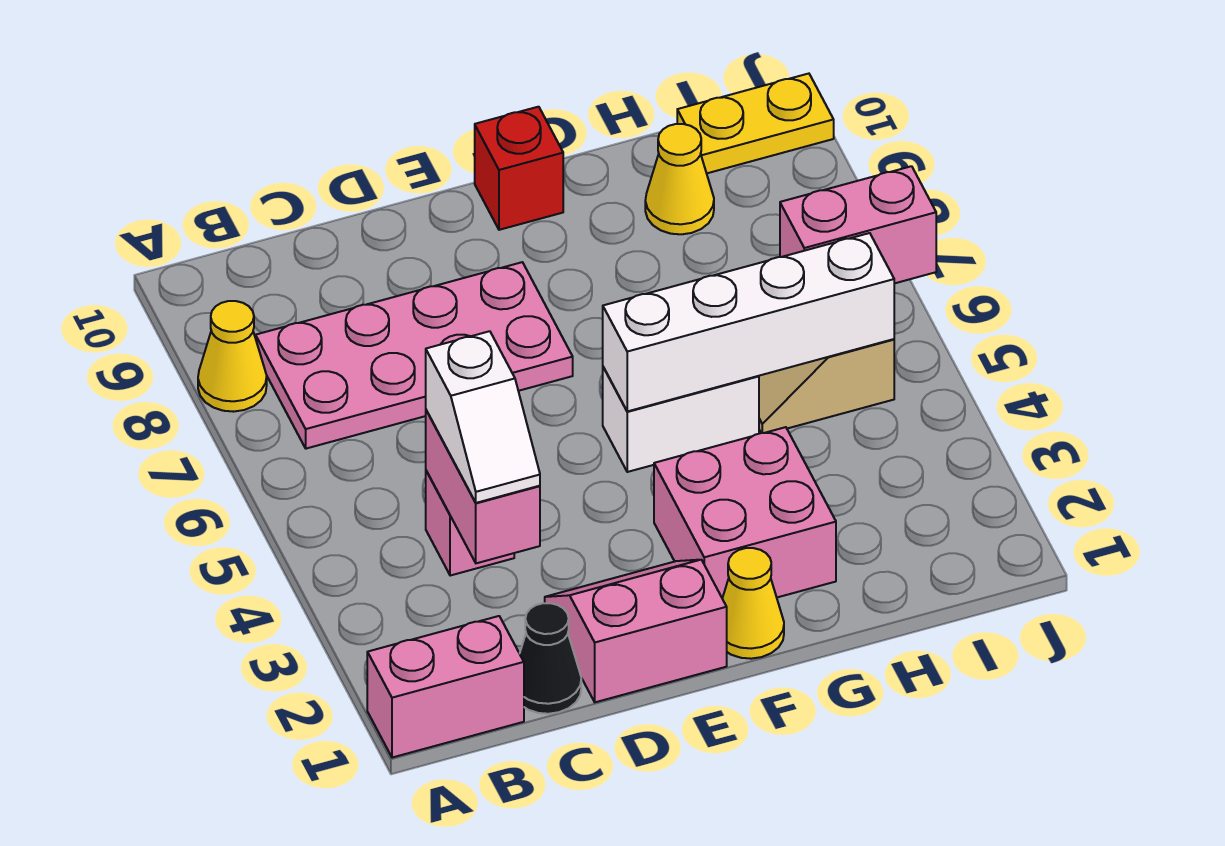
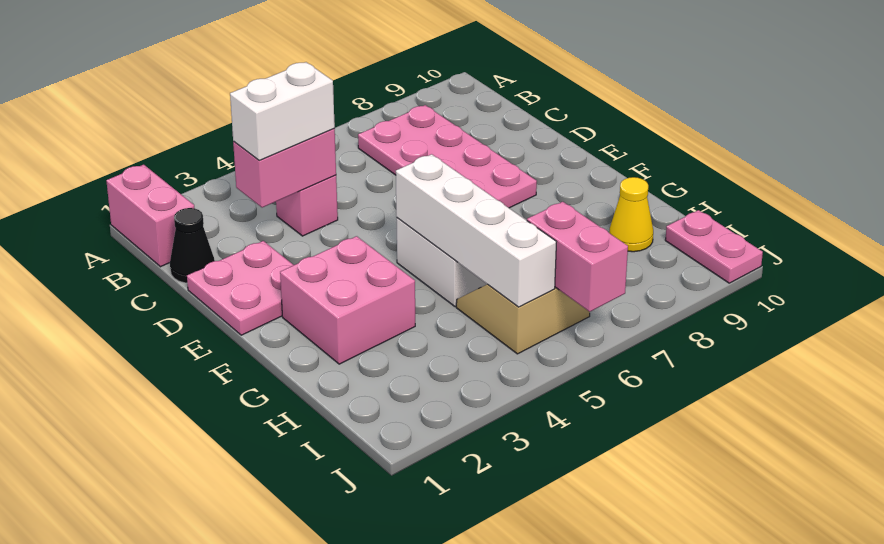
yellow 1x1 cone [198,301,267,412] -> none
white 1x2 slope [426,331,540,503] -> white 1x2 brick [230,62,335,160]
pink 2x2 slope [545,560,727,702] -> pink 2x2 plate [187,241,293,335]
yellow 1x1 cone [722,548,784,659] -> none
red 1x1 brick [475,107,563,230] -> none
yellow 1x2 plate [677,74,834,173] -> pink 1x2 plate [665,210,763,283]

